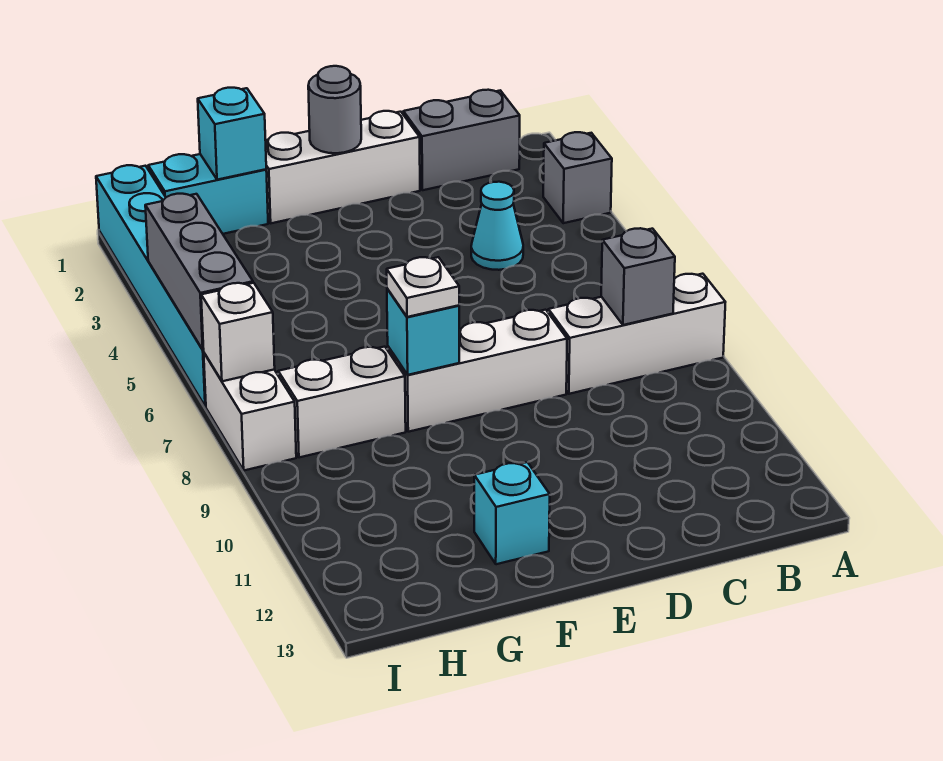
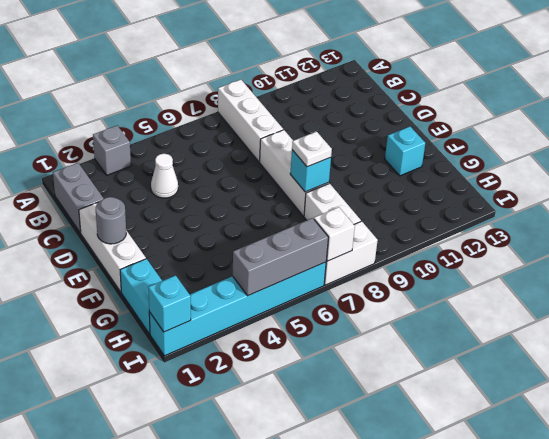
grey 1x1 brick [601,228,675,325] -> none
cyan 1x1 cone [471,182,523,270] -> white 1x1 cone [151,154,178,198]
cyan 1x1 brick [198,88,266,180] -> cyan 1x1 brick moved to [148,275,191,332]

